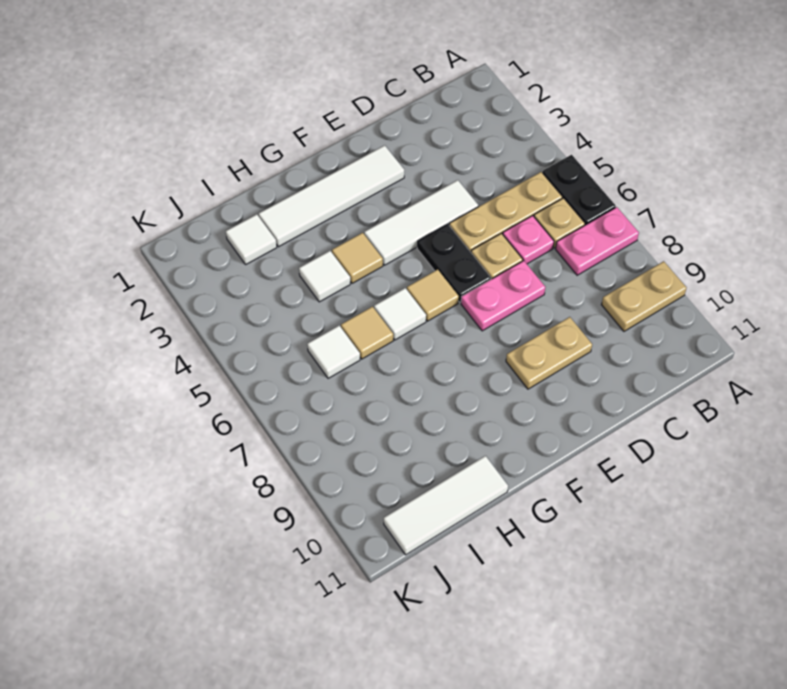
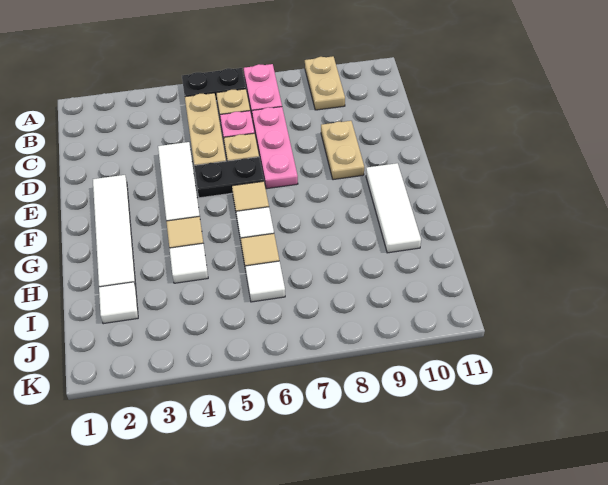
pink 1x2 plate [461,261,545,331] -> pink 1x3 plate [252,107,298,189]
white 1x3 tile [384,456,508,555] -> white 1x3 tile moved to [366,163,421,253]

